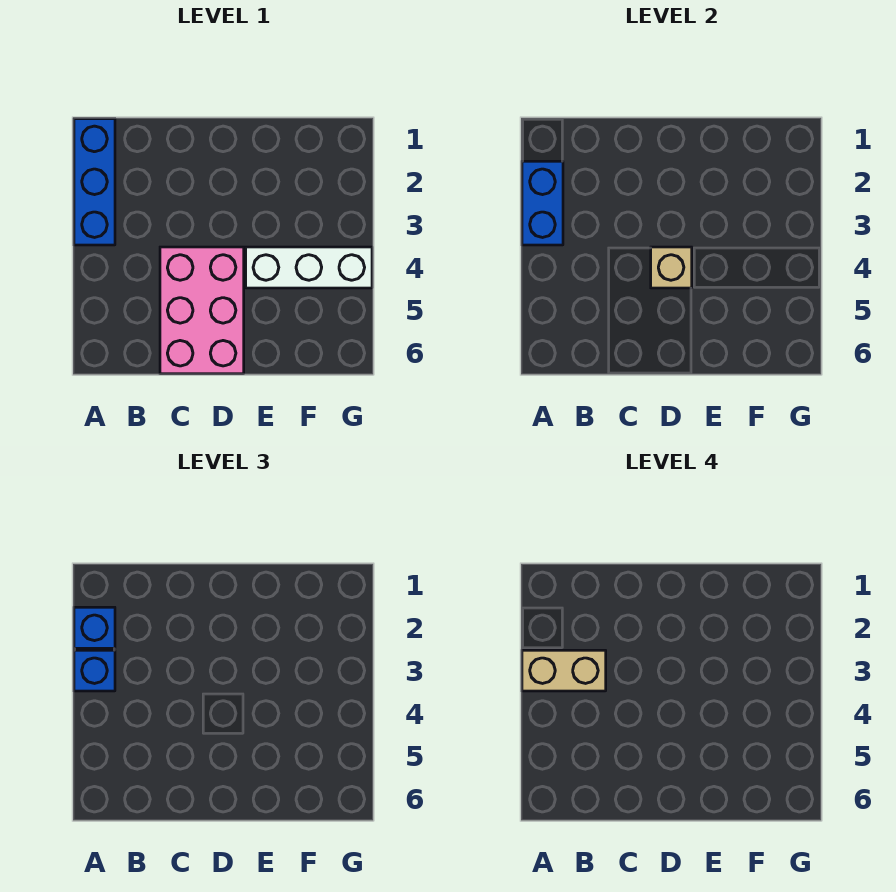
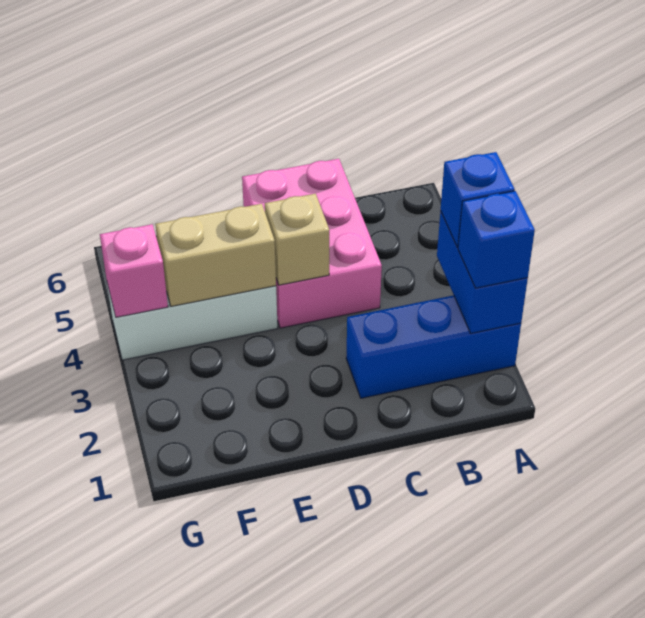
blue 1x3 brick [74,119,115,245] -> blue 1x3 brick turned to [346,295,521,398]
tan 1x2 brick [522,650,606,691] -> tan 1x2 brick moved to [155,204,276,306]
none -> pink 1x1 brick [100,224,168,317]

